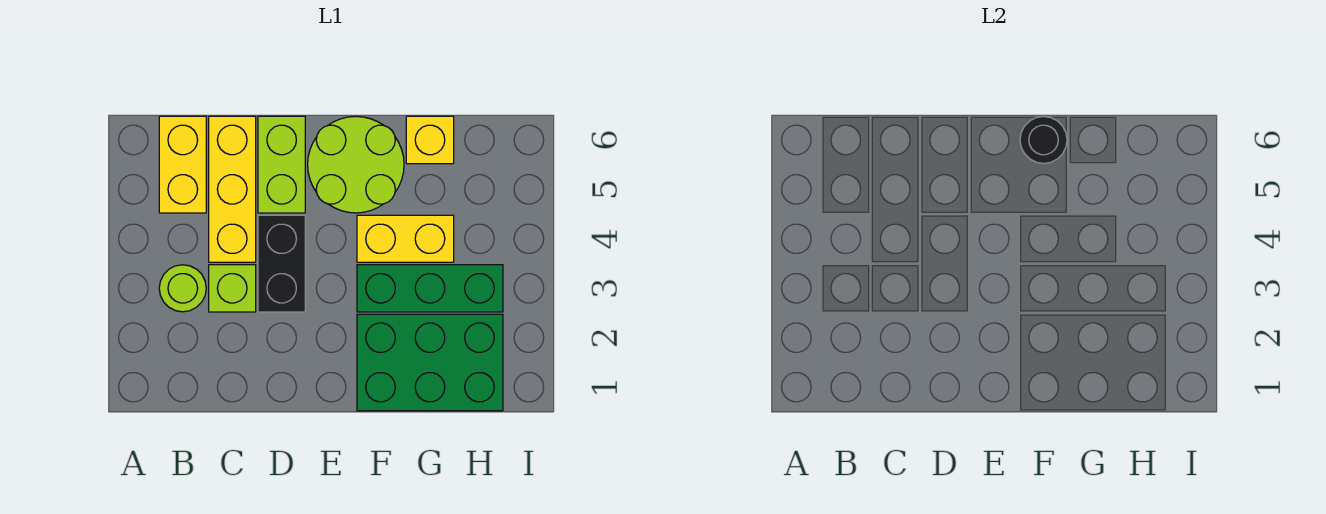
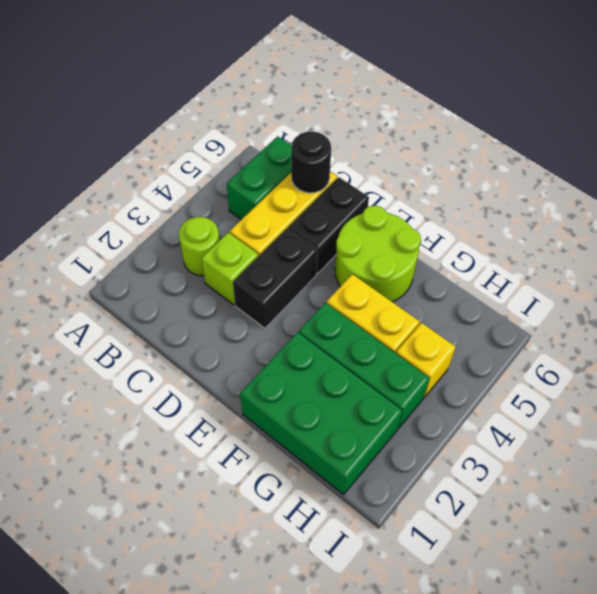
yellow 1x2 brick [159,116,206,213] -> green 1x2 brick [227,136,291,220]
lime 1x2 brick [258,116,305,213] -> black 1x2 brick [288,177,369,274]
black 1x1 round brick [1020,116,1067,163] -> black 1x1 round brick moved to [291,132,331,193]
yellow 1x1 brick [406,116,454,164] -> yellow 1x1 brick moved to [396,323,456,398]

